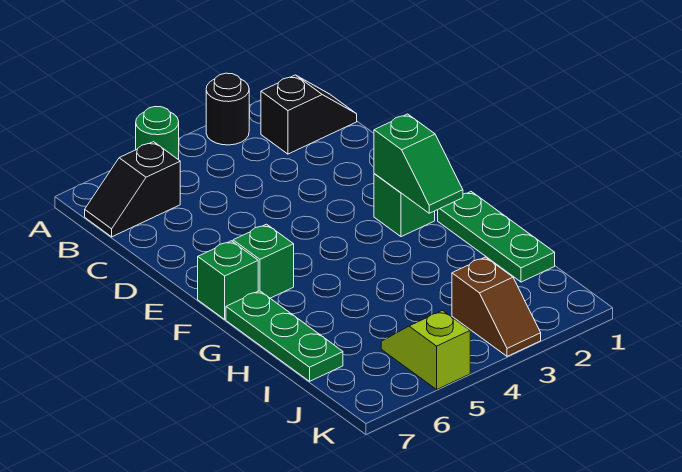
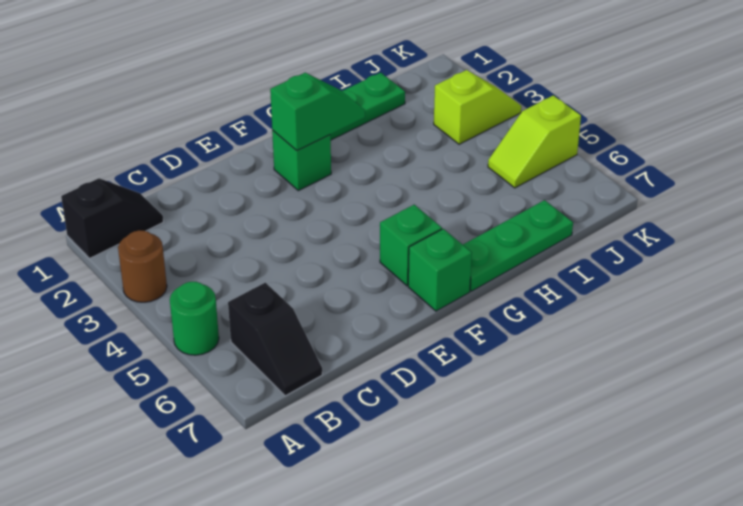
black 1x1 round brick [206,73,249,145] -> brown 1x1 round brick [118,230,167,302]
black 1x2 slope [261,75,357,154] -> black 1x2 slope turned to [61,178,163,258]
brown 1x2 slope [452,257,541,356] -> lime 1x2 slope [434,70,521,144]

